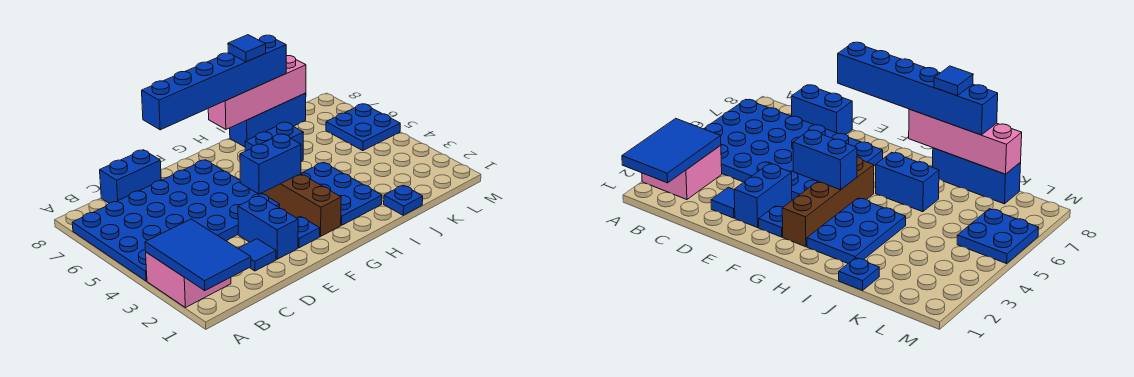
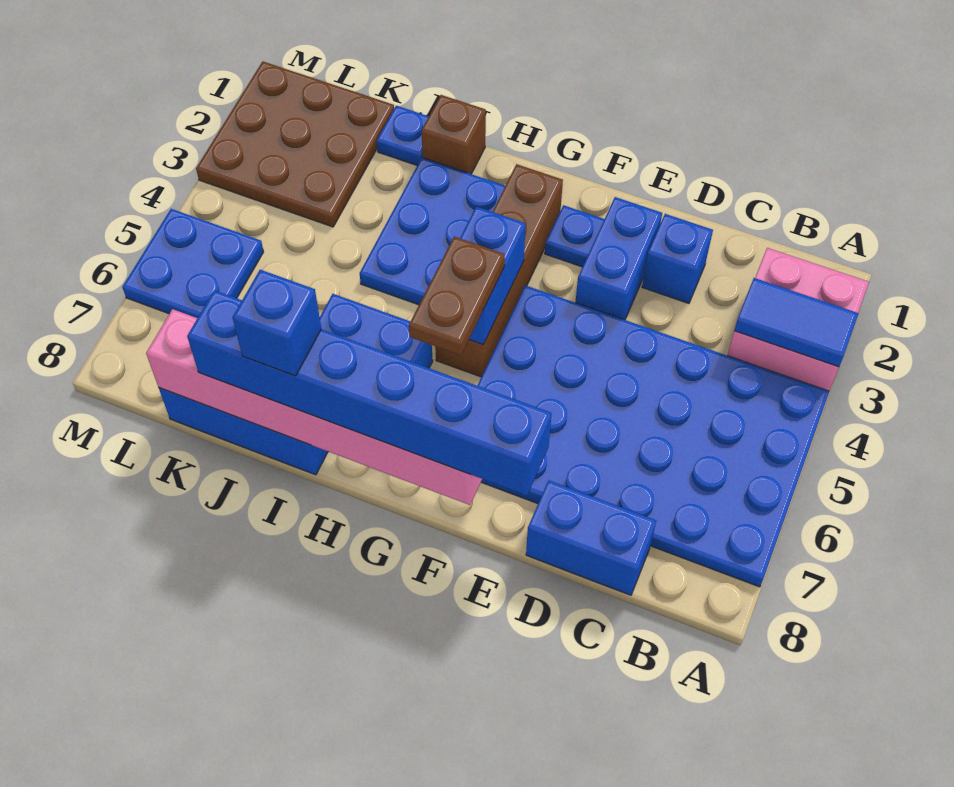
blue 2x3 tile [145,219,251,291] -> blue 1x2 tile [734,278,859,367]
blue 1x1 tile [238,239,276,271] -> blue 1x1 brick [642,214,713,303]
blue 1x2 brick [240,134,301,194] -> blue 1x2 brick turned to [460,207,526,345]
none -> brown 1x2 plate [409,237,505,355]
pink 1x4 brick [208,56,306,129] -> pink 1x6 brick [146,309,482,505]
none -> brown 1x1 brick [421,95,486,174]
blue 1x1 tile [228,35,266,62] -> blue 1x1 brick [232,270,321,376]
none -> brown 3x3 plate [196,62,394,227]

